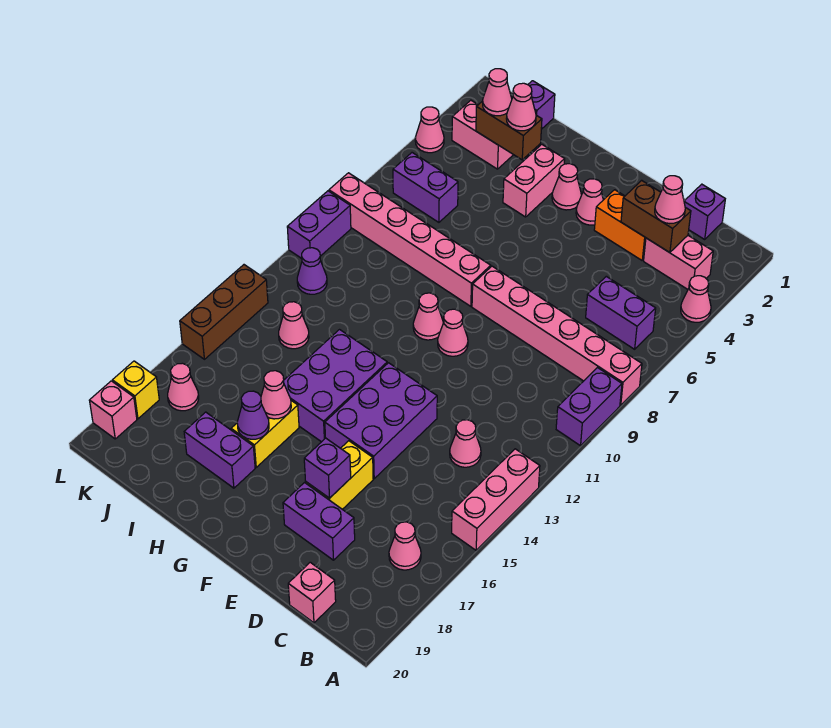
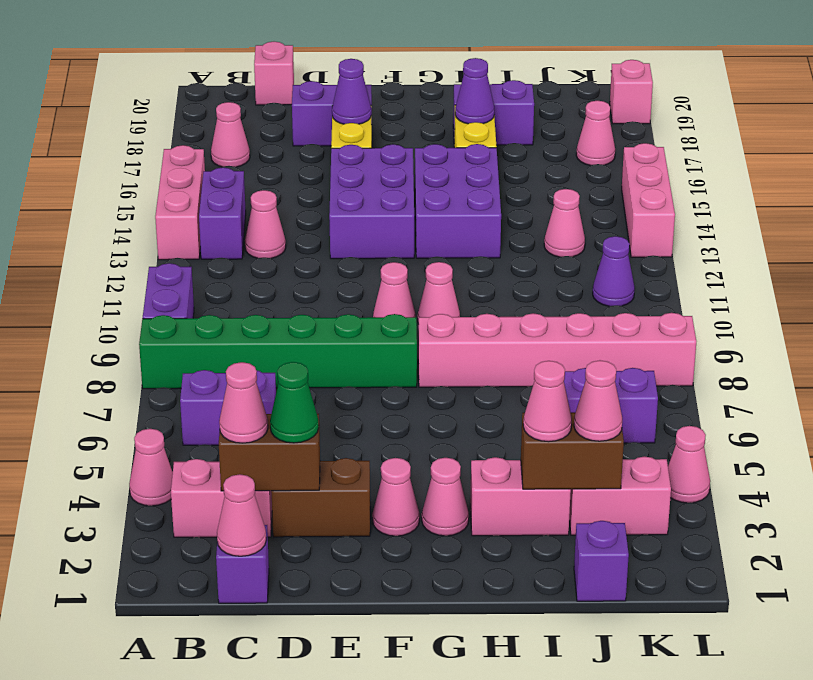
pink 1x6 brick [472,266,642,405] -> green 1x6 brick [139,314,417,389]
orange 1x2 brick [594,190,646,260] -> brown 1x2 brick [271,458,370,537]
none -> green 1x1 cone [270,362,319,443]
purple 1x1 brick [304,438,351,498] -> purple 1x1 cone [332,59,371,124]
pink 1x2 brick [503,145,565,217] -> pink 1x2 brick turned to [470,457,571,536]
pink 1x1 cone [261,371,291,419] -> pink 1x1 cone moved to [217,474,266,556]
purple 1x2 brick [287,191,351,259] -> purple 1x2 brick moved to [199,168,246,259]
brown 1x3 brick [180,265,268,359] -> pink 1x3 brick [622,143,675,257]
yellow 1x1 brick [112,361,159,419] -> none

